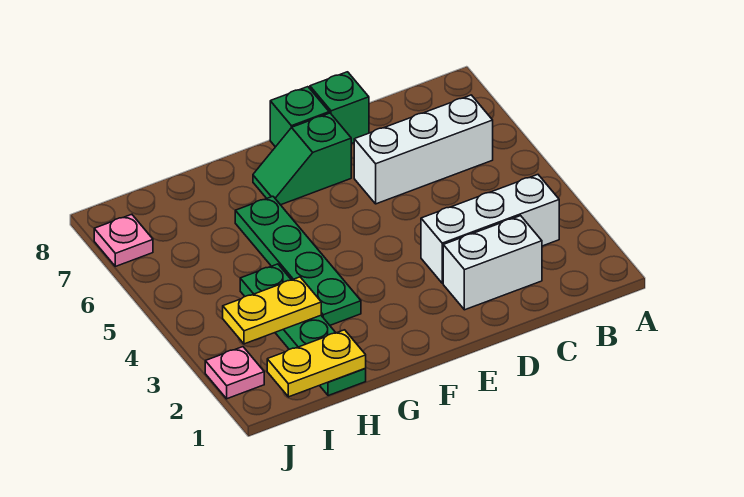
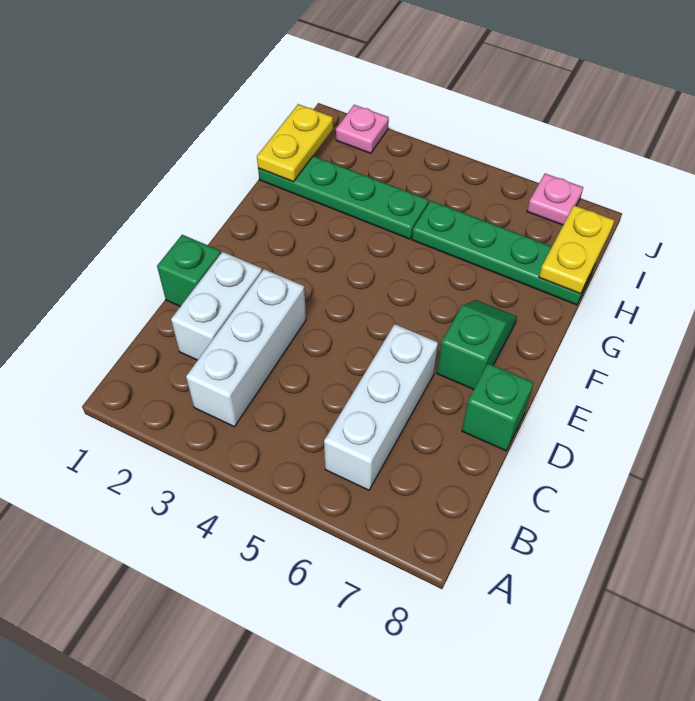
green 1x1 brick [270,87,329,147] -> green 1x1 brick moved to [157,235,221,306]
green 1x4 plate [235,196,361,325] -> green 1x4 plate moved to [412,201,595,305]
yellow 1x2 plate [223,277,321,344] -> yellow 1x2 plate moved to [539,205,615,294]

